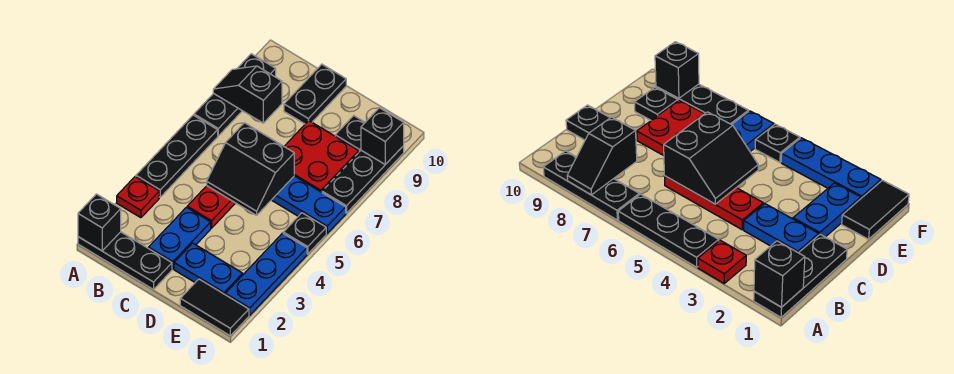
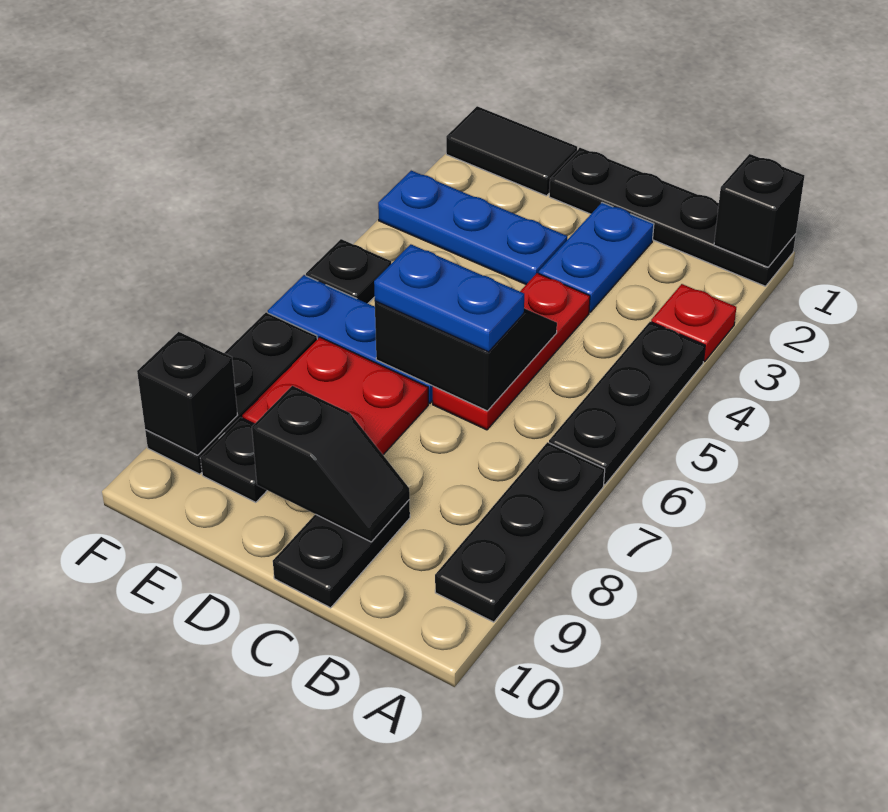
black 1x3 plate [78,232,172,289] -> black 1x4 plate [549,148,796,286]
black 1x2 slope [213,66,282,123] -> black 1x2 slope moved to [252,386,410,542]
blue 1x2 plate [174,243,243,294] -> blue 1x2 plate moved to [374,244,524,352]
blue 1x3 plate [225,233,307,315] -> blue 1x3 plate turned to [378,171,567,284]

